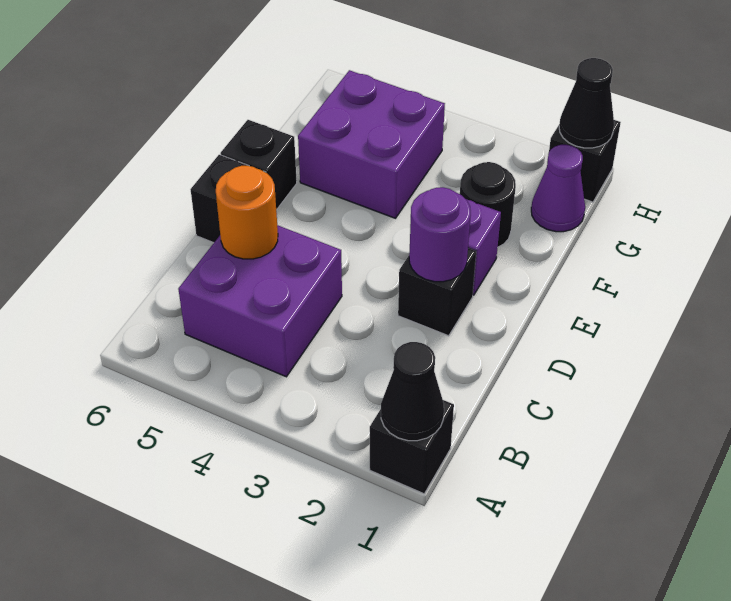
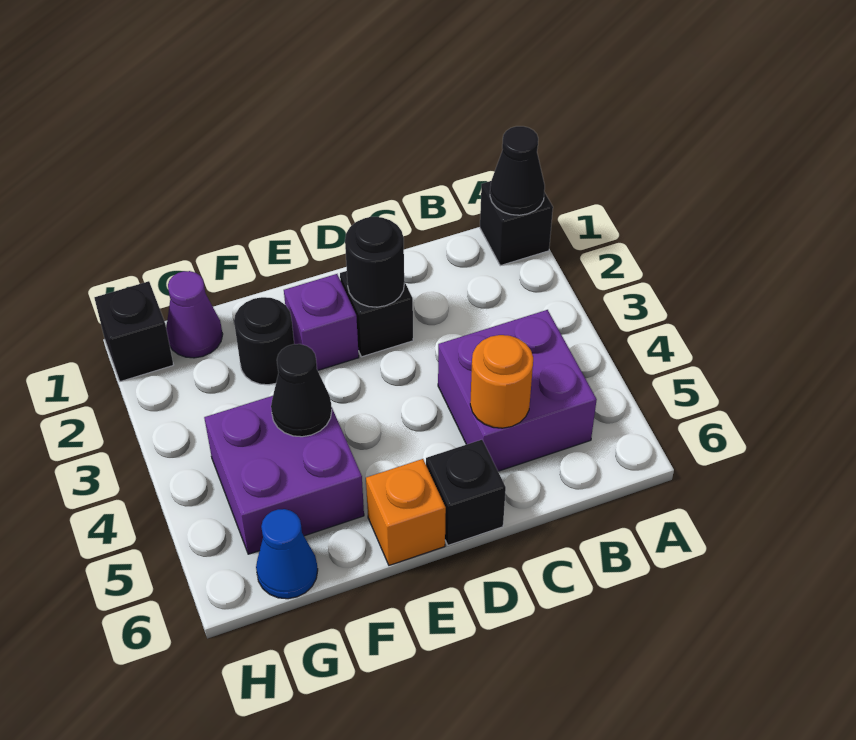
purple 1x1 round brick [409,187,471,282] -> black 1x1 round brick [345,217,404,307]
black 1x1 brick [220,120,297,210] -> orange 1x1 brick [366,459,446,565]
none -> blue 1x1 cone [256,509,318,599]
black 1x1 cone [559,58,614,148] -> black 1x1 cone moved to [271,344,332,437]

